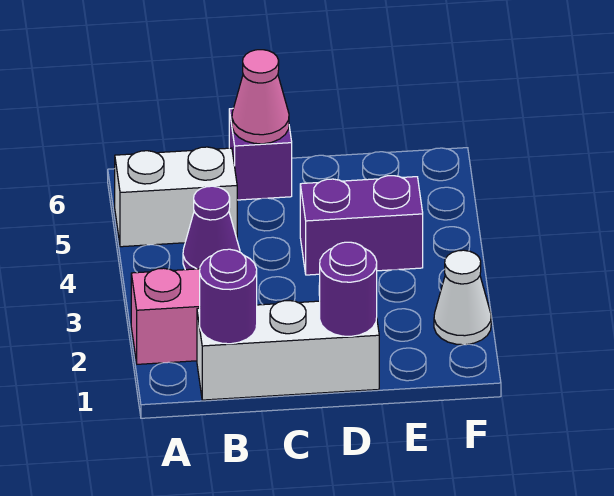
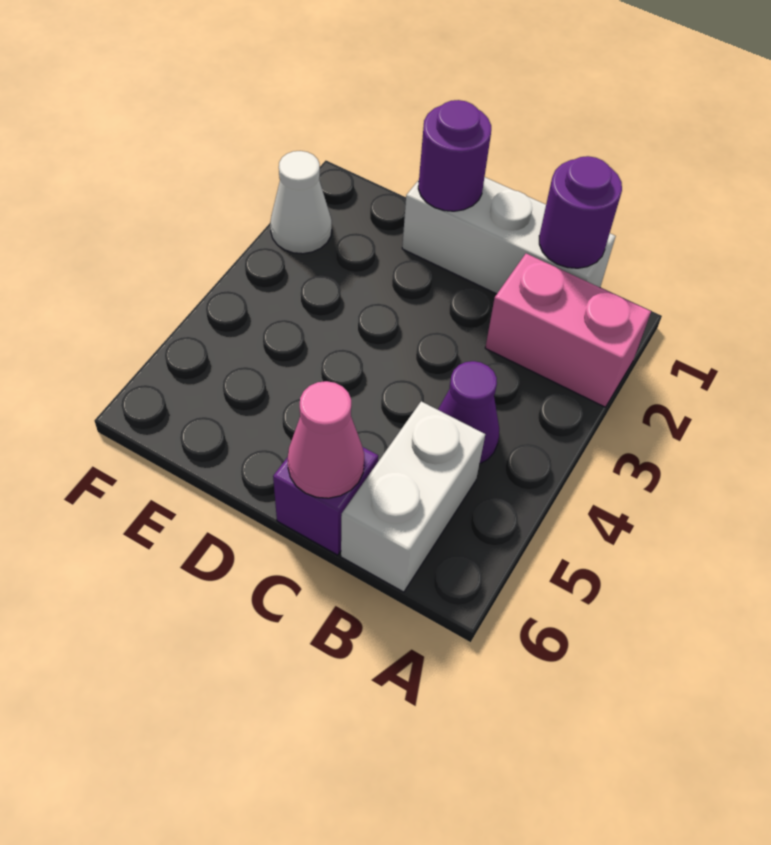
white 1x2 brick [115,147,237,247] -> white 1x2 brick turned to [341,401,485,592]
purple 1x2 brick [300,176,423,275] -> none

